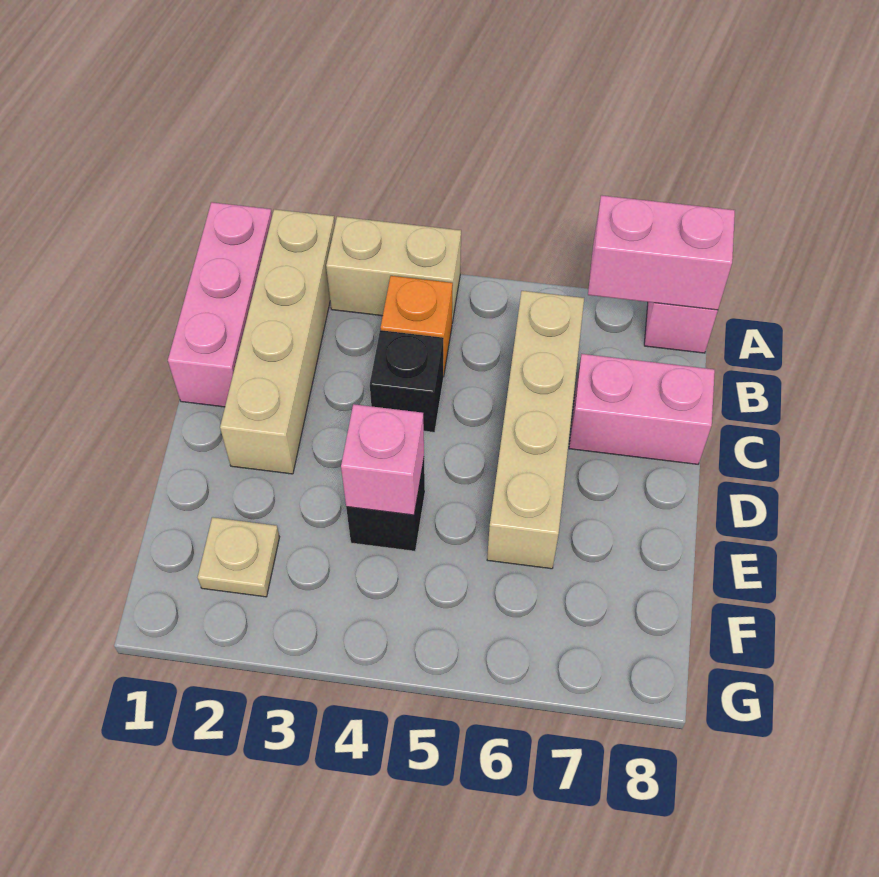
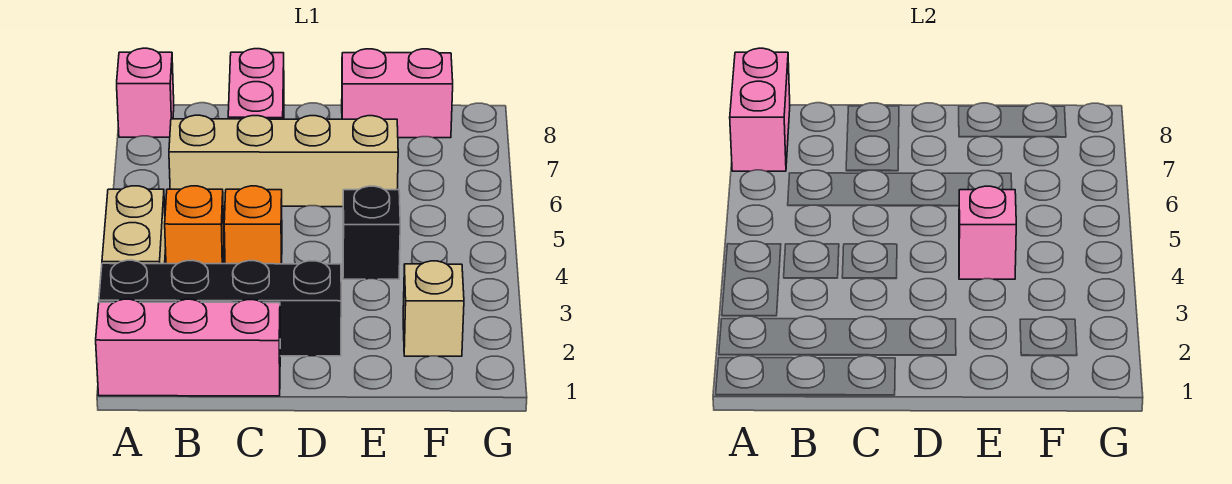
tan 1x4 brick [220,209,335,474] -> black 1x4 brick [99,260,341,356]
black 1x1 brick [370,330,444,432] -> orange 1x1 brick [224,186,282,264]
none -> pink 1x2 brick [342,49,453,138]
tan 1x1 plate [198,517,279,597] -> tan 1x1 brick [403,261,464,356]

